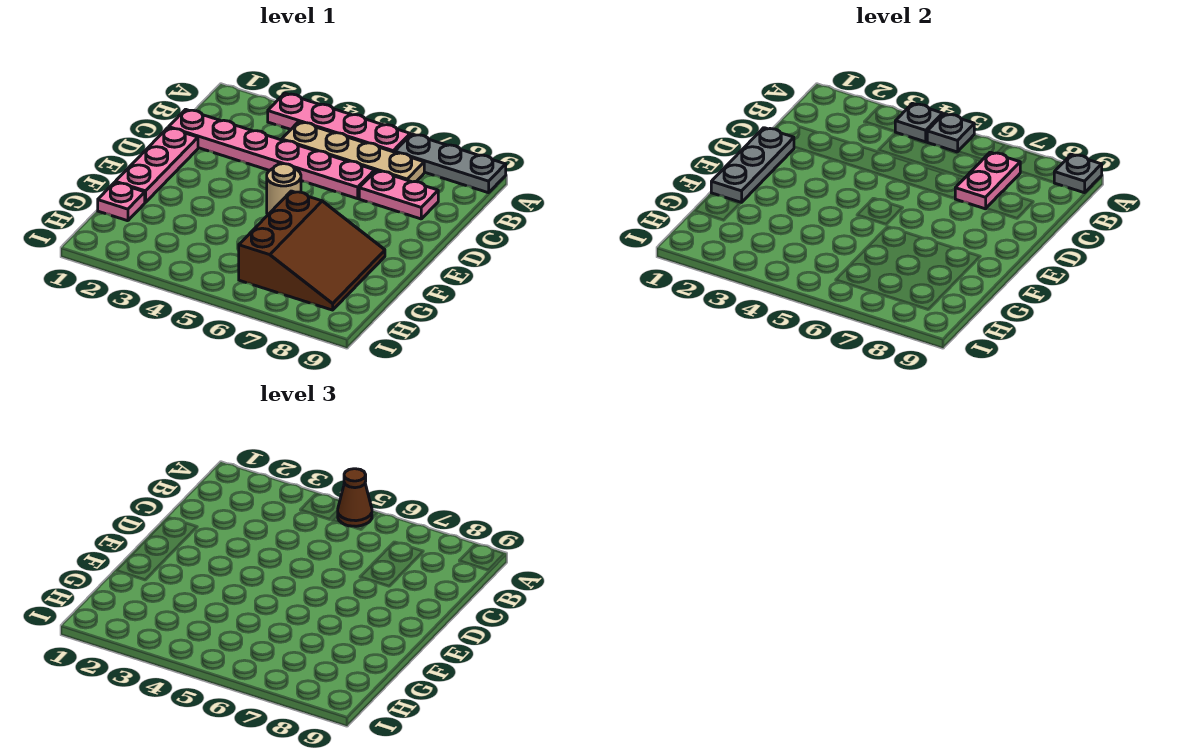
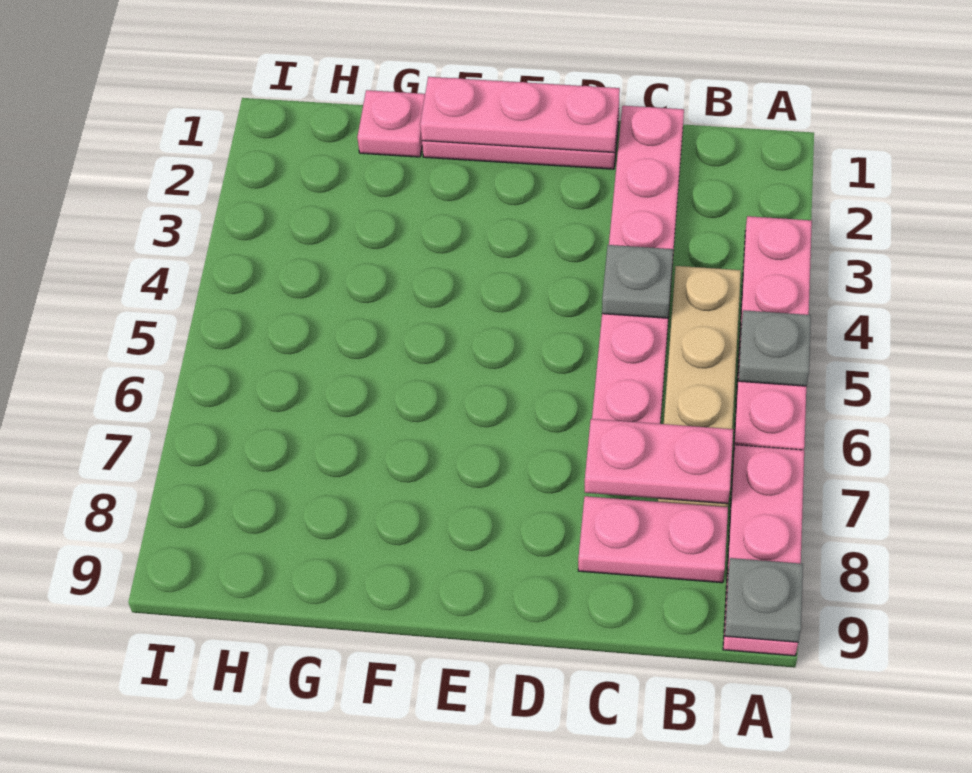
grey 1x1 plate [895,104,943,142] -> grey 1x1 plate moved to [602,245,673,318]
brown 1x1 cone [338,469,372,526] -> none
grey 1x3 plate [395,134,506,193] -> pink 1x3 plate [723,445,804,656]
pink 1x2 plate [359,170,438,219] -> pink 1x2 plate turned to [578,496,728,583]
grey 1x3 plate [711,128,794,202] -> pink 1x3 plate [420,77,620,153]
tan 1x1 round brick [267,164,301,215] -> none
brown 3x3 slope [239,191,385,310] -> none

